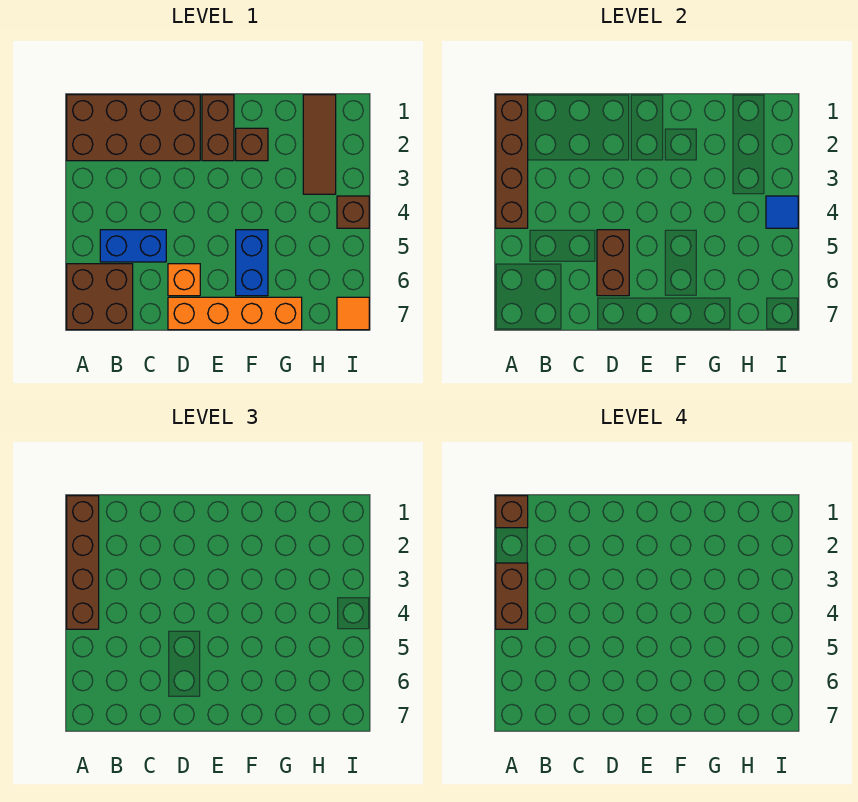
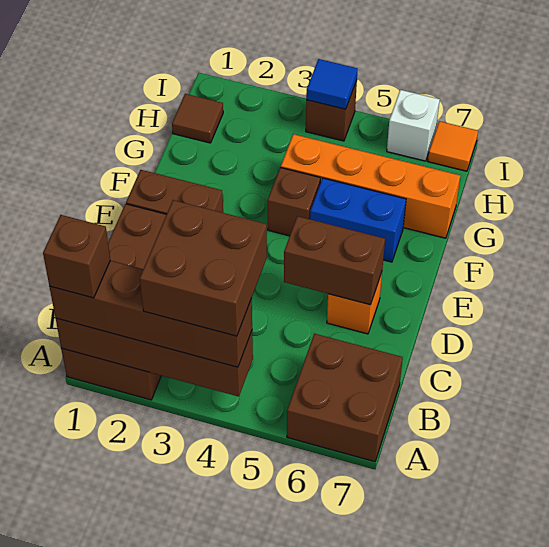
brown 1x2 brick [496,563,528,629] -> brown 2x2 brick [140,200,267,336]
blue 1x2 brick [100,230,166,262] -> none
orange 1x4 brick [168,297,302,330] -> orange 1x4 brick turned to [281,134,460,238]
brown 1x1 brick [236,128,268,161] -> brown 1x1 brick moved to [268,167,320,236]
brown 1x3 tile [303,95,336,194] -> brown 1x1 tile [172,94,223,143]
none -> white 1x1 brick [387,90,440,161]

